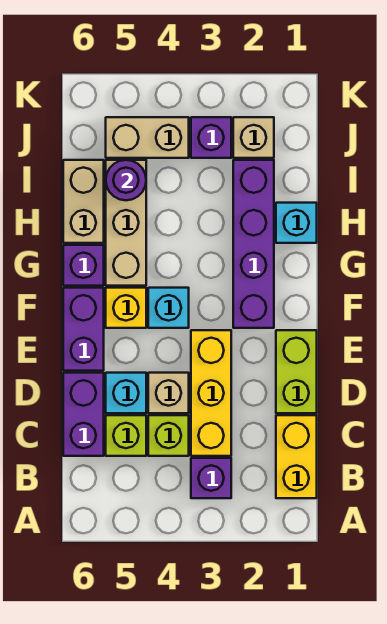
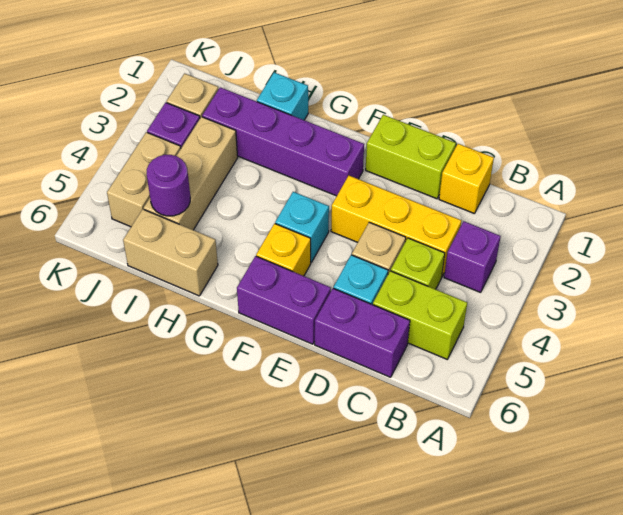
yellow 1x2 brick [276,415,317,498] -> yellow 1x1 brick [439,144,494,214]
lime 1x1 brick [106,415,146,456] -> lime 1x2 brick [373,271,467,359]
tan 1x3 brick [106,160,146,286] -> tan 1x3 brick turned to [144,117,238,230]
purple 1x1 brick [63,245,104,286] -> none

